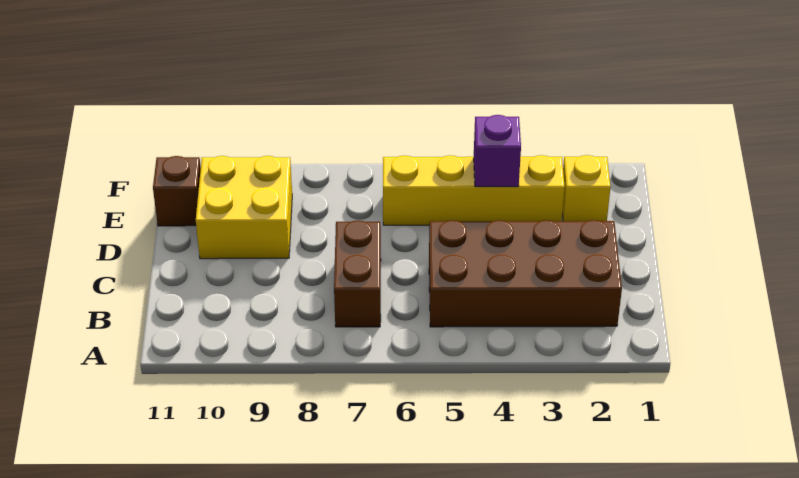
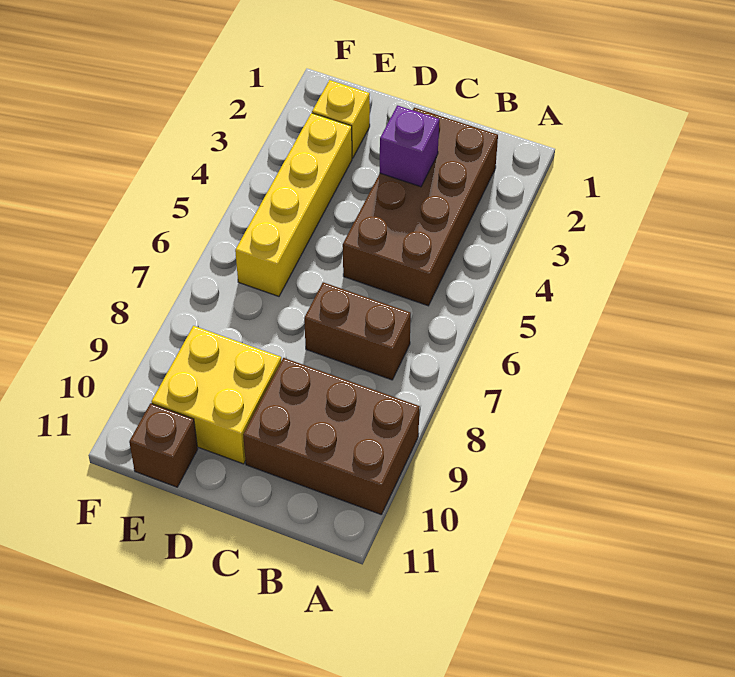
none -> brown 2x3 brick [243,358,420,515]
purple 1x1 brick [474,115,521,187] -> purple 1x1 brick moved to [380,105,439,187]

